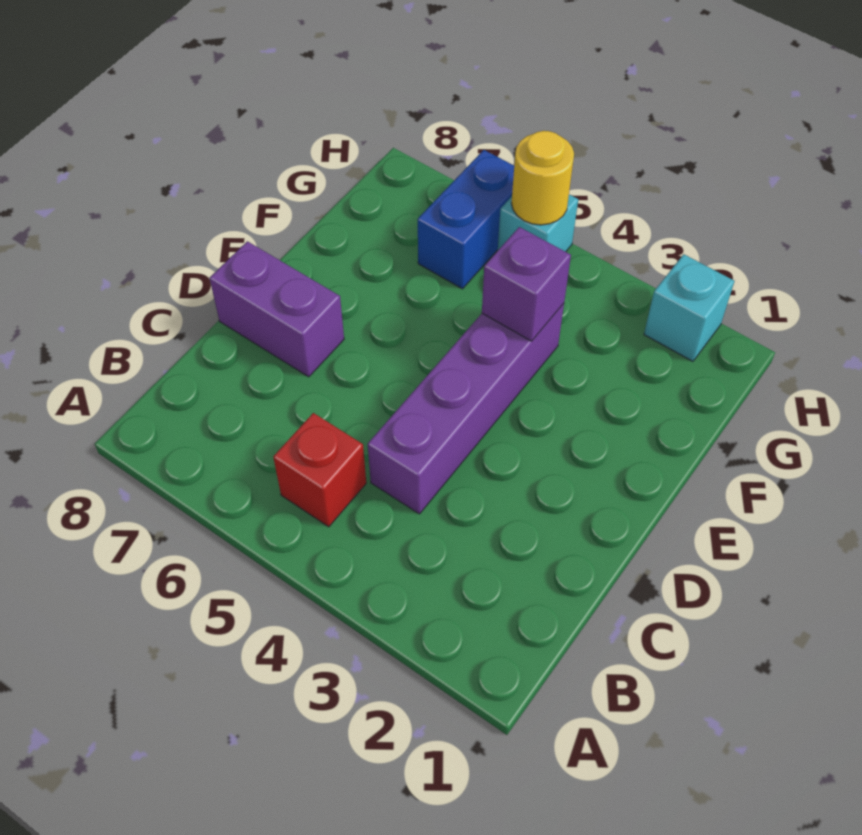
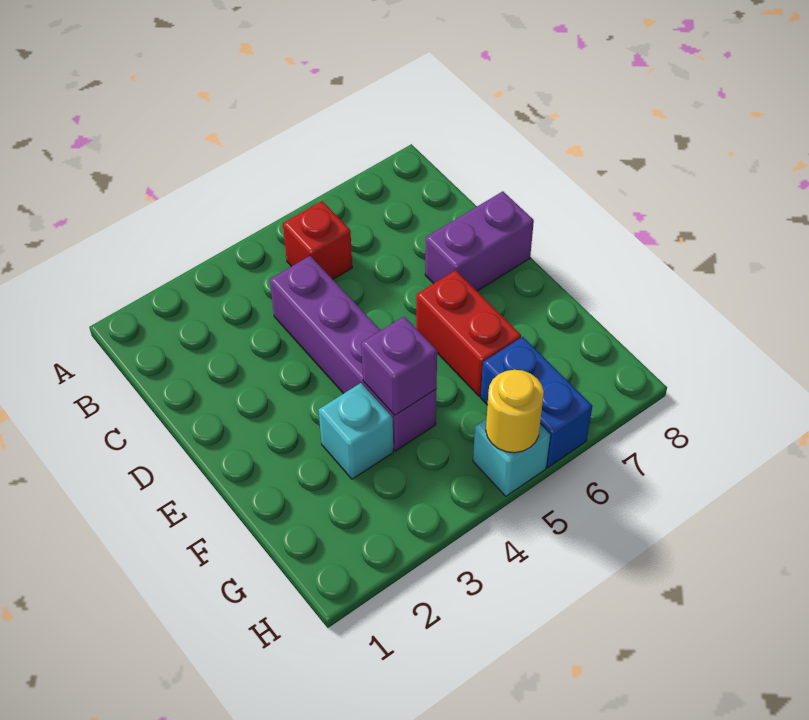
none -> red 1x2 brick [416,270,521,396]
cyan 1x1 brick [644,254,734,361] -> cyan 1x1 brick moved to [319,383,393,479]

